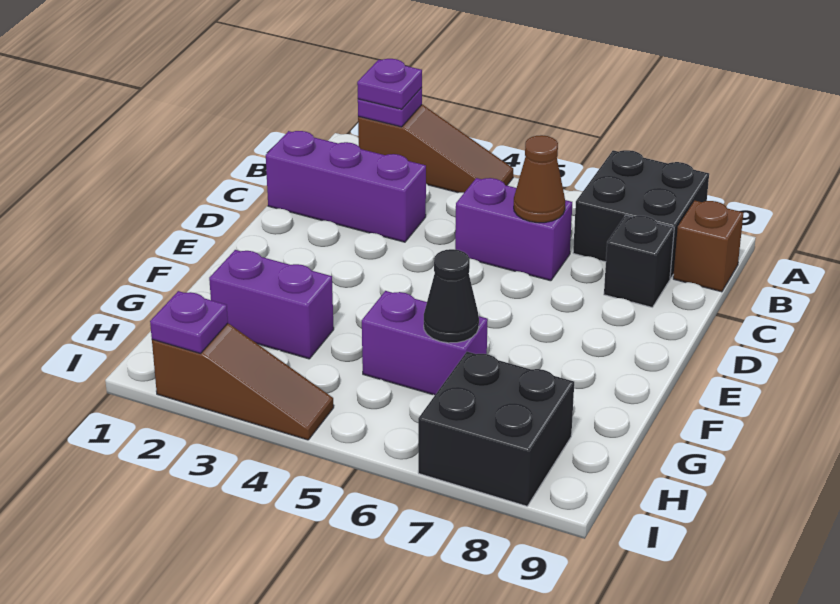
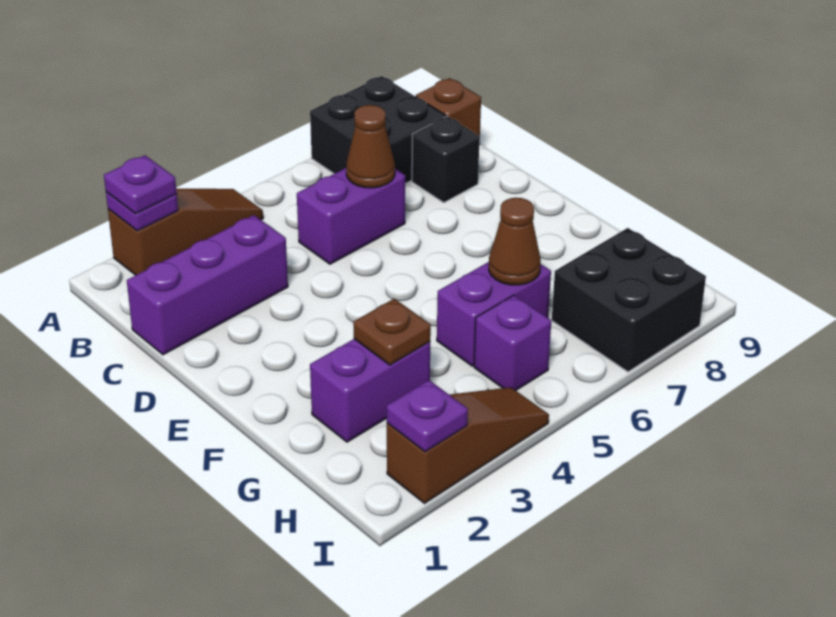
none -> brown 1x1 plate [353,299,431,365]
black 1x1 cone [424,249,479,343] -> brown 1x1 cone [489,198,541,285]
none -> purple 1x1 brick [474,295,551,390]

